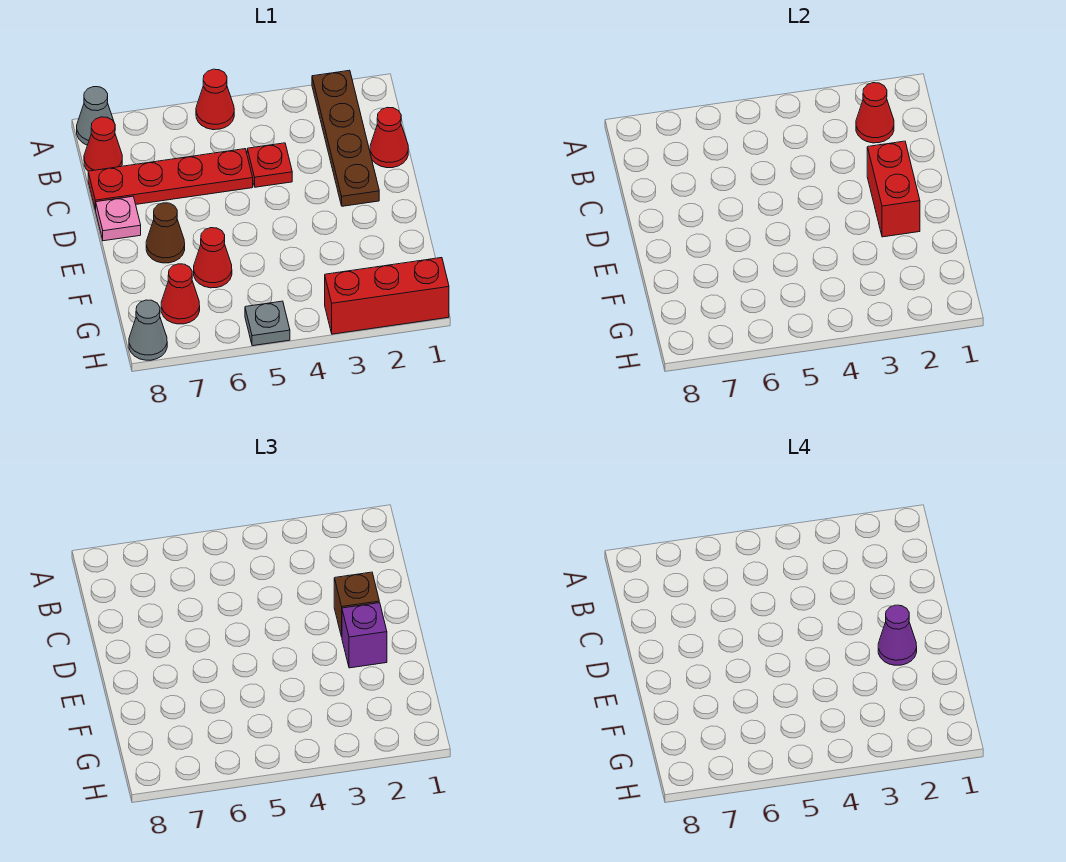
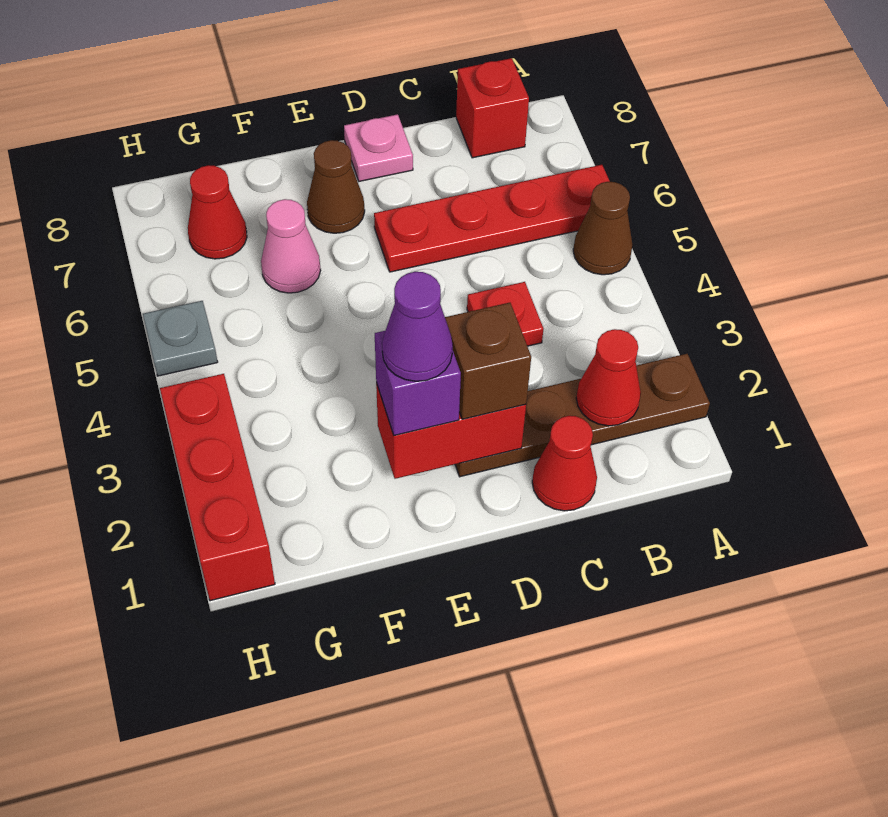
red 1x1 cone [196,69,234,130] -> brown 1x1 cone [573,182,632,275]
grey 1x1 cone [77,87,114,145] -> none
red 1x1 cone [84,117,122,171] -> red 1x1 brick [456,58,529,158]
red 1x4 plate [88,149,253,210] -> red 1x4 plate turned to [374,165,610,272]
red 1x1 cone [194,228,232,288] -> pink 1x1 cone [261,199,321,293]
grey 1x1 cone [129,300,167,360] -> none

